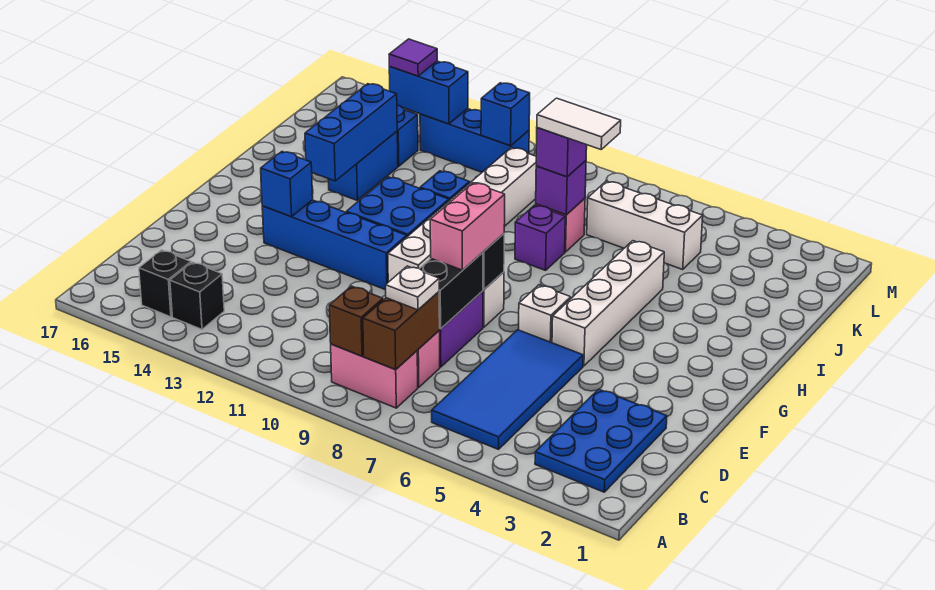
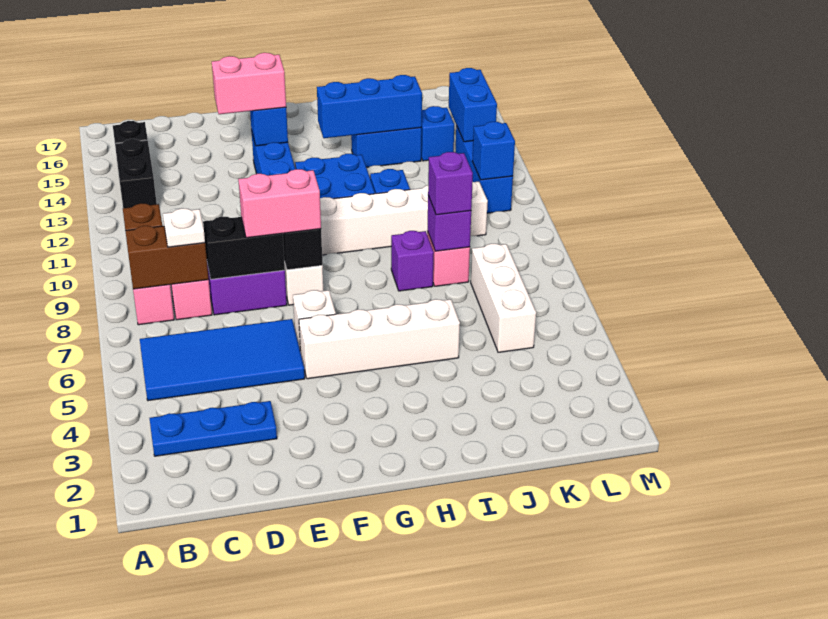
blue 2x3 plate [535,389,667,492] -> blue 1x3 plate [150,401,277,456]
black 1x1 brick [170,262,224,329] -> black 1x2 brick [115,139,157,208]
none -> pink 1x2 brick [212,53,286,114]
white 1x2 tile [537,98,621,149] -> none
purple 1x1 tile [389,39,437,76] -> none

